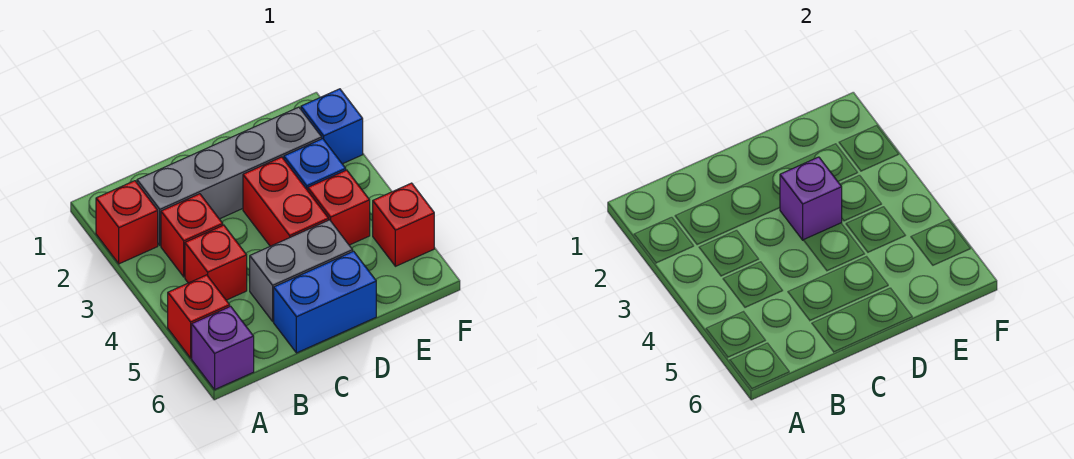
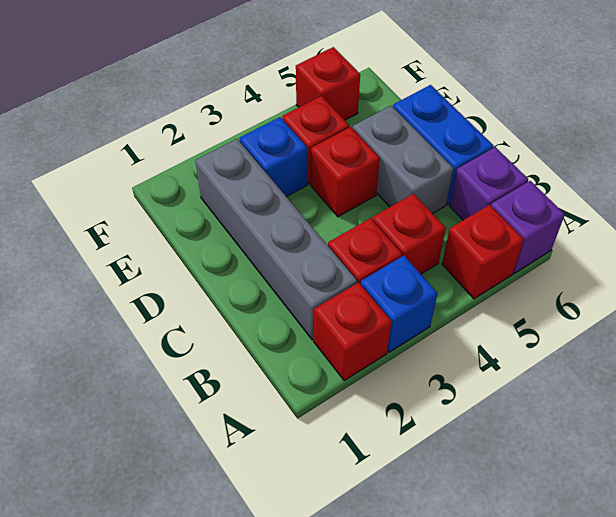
red 1x2 brick [243,157,329,246] -> red 1x1 brick [311,127,380,217]
purple 1x1 brick [780,157,842,240] -> purple 1x1 brick moved to [450,147,528,220]
blue 1x1 brick [301,89,363,164] -> blue 1x1 brick moved to [361,256,437,352]

